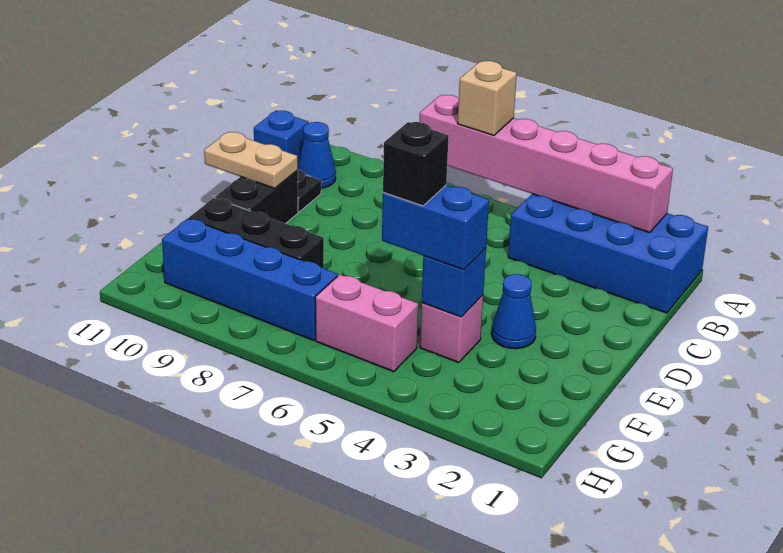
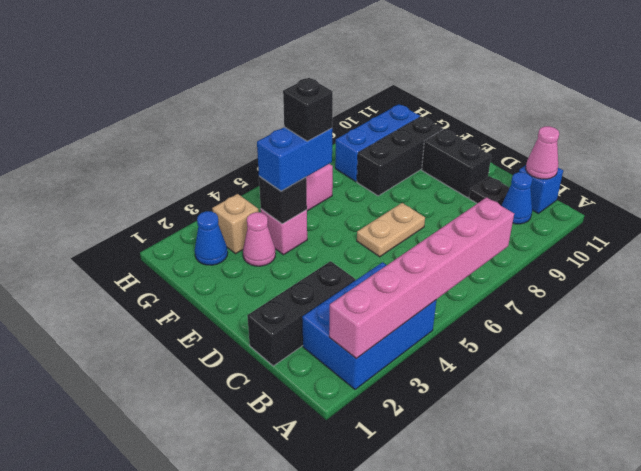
blue 2x4 brick [508,194,708,313] -> blue 2x3 brick [302,262,436,390]
tan 1x1 brick [458,61,517,135] -> tan 1x1 brick moved to [212,194,259,254]
none -> pink 1x1 cone [526,126,559,179]
none -> black 1x3 brick [247,261,355,366]
tan 1x2 plate [204,132,298,188] -> tan 1x2 plate moved to [357,203,425,257]
blue 1x1 cone [492,274,536,349] -> blue 1x1 cone moved to [195,211,228,265]
none -> pink 1x1 cone [243,212,276,266]
blue 1x1 brick [422,248,486,317] -> black 1x1 brick [259,176,307,224]
blue 1x4 brick [162,219,338,340] -> blue 1x3 brick [335,104,420,182]

